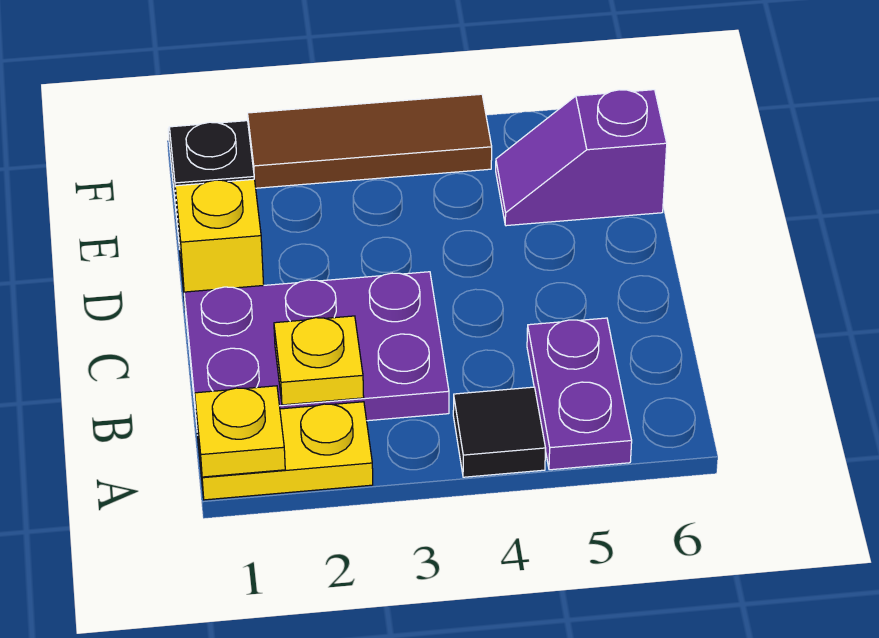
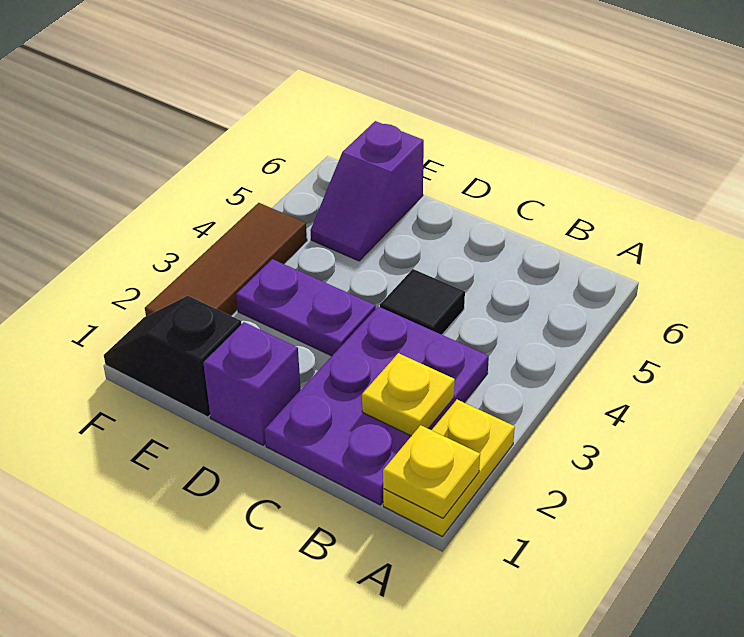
black 1x1 tile [453,387,546,477] -> black 1x1 tile moved to [380,269,465,335]
purple 1x2 plate [527,318,632,470] -> purple 1x2 plate moved to [236,259,376,356]
yellow 1x1 brick [175,179,264,301] -> purple 1x1 brick [203,322,301,445]

